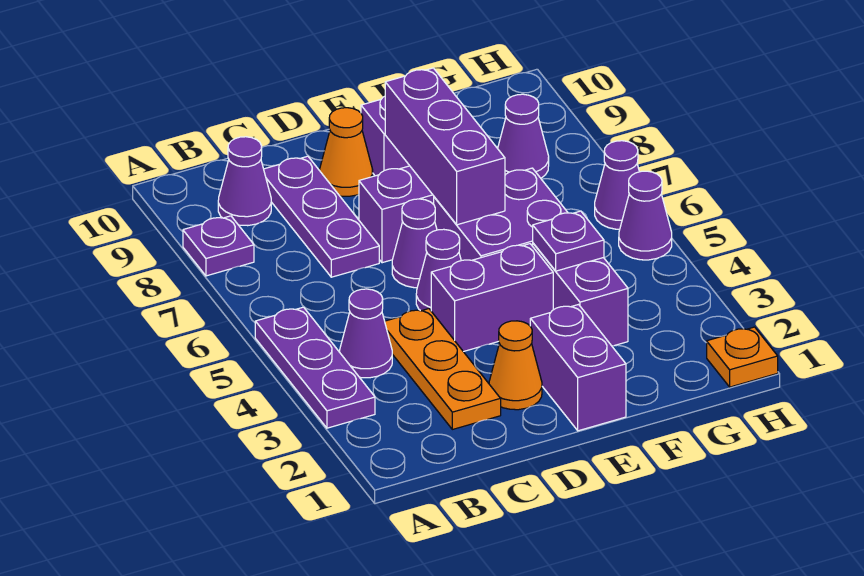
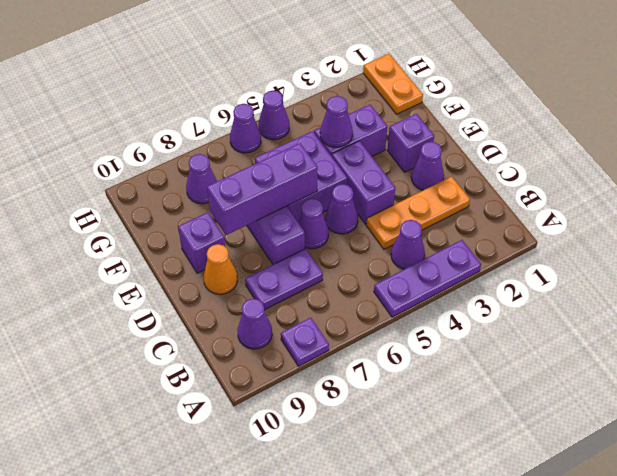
purple 1x3 plate [264,156,379,277] -> purple 1x2 plate [245,249,323,310]
orange 1x1 cone [489,321,542,410] -> purple 1x1 cone [411,142,444,190]
purple 1x2 brick [530,305,626,431] -> purple 1x1 brick [387,114,434,172]
purple 1x1 plate [533,211,604,271] -> purple 1x1 cone [320,96,353,147]
orange 1x1 plate [707,327,778,387] -> orange 1x2 plate [363,54,423,114]

